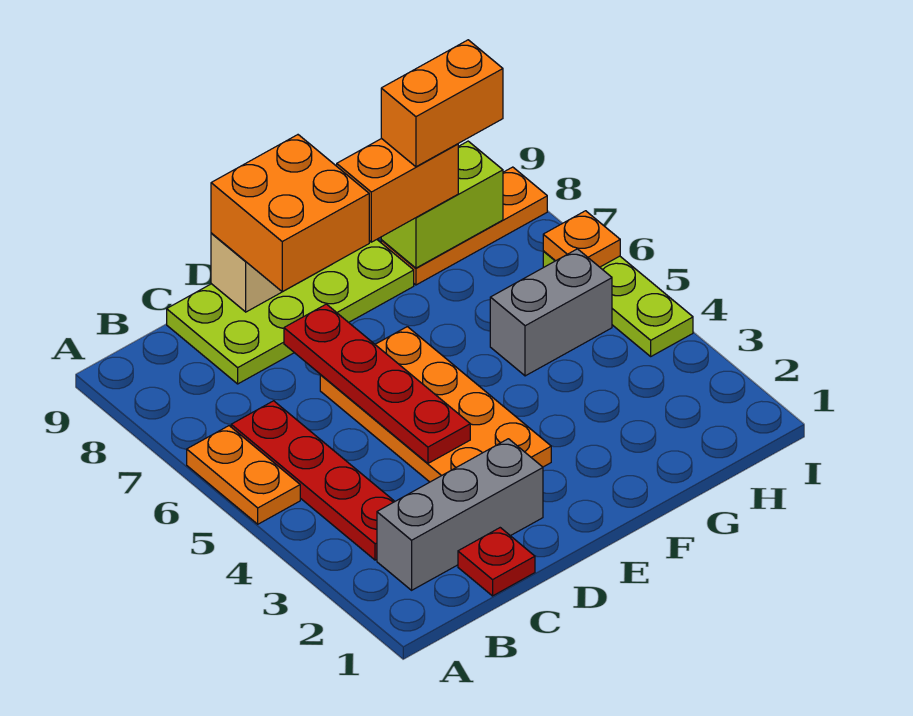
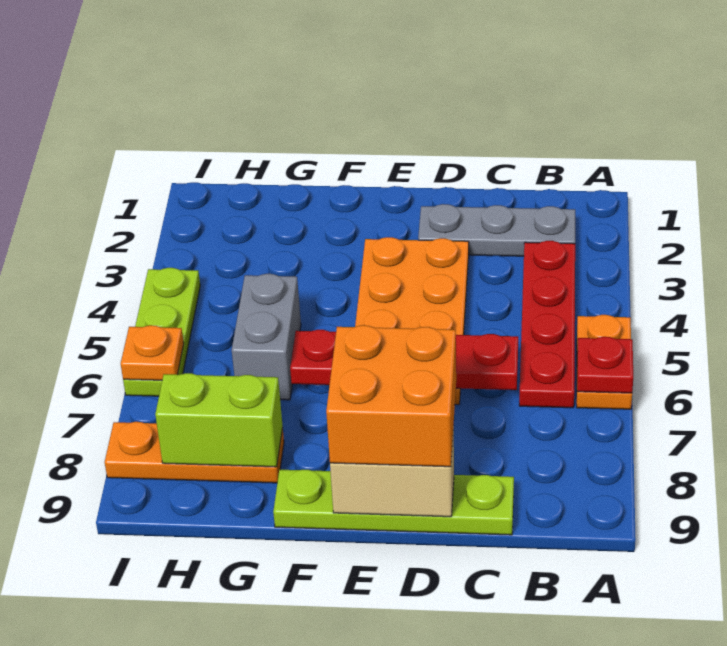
grey 1x3 brick [377,439,543,590] -> grey 1x3 plate [418,204,575,256]
red 1x1 plate [458,528,535,596] -> red 1x1 plate moved to [577,337,633,393]
lime 2x4 plate [167,240,414,384] -> lime 1x4 plate [273,470,514,535]
red 1x4 plate [284,304,470,463] -> red 1x4 plate turned to [290,330,518,390]
orange 1x2 brick [337,139,458,242] -> none
grey 1x2 brick [490,249,612,376] -> grey 1x2 brick turned to [232,274,301,400]
orange 1x2 brick [381,40,503,167] -> none

